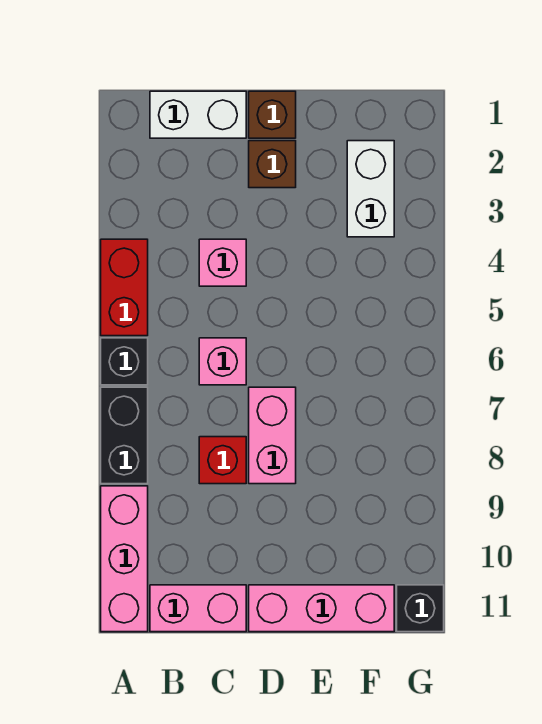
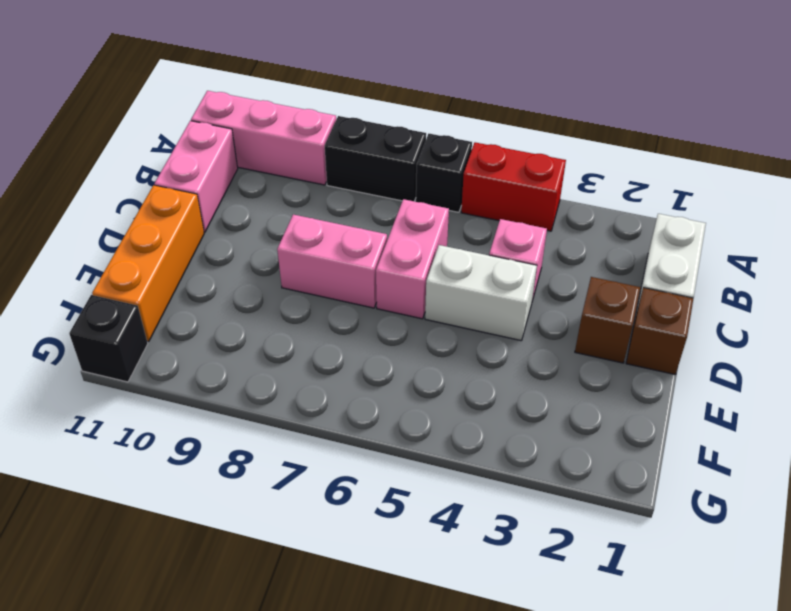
pink 1x1 brick [199,338,246,385] -> pink 1x2 brick [376,199,449,319]
red 1x1 brick [199,437,246,484] -> none
pink 1x3 brick [249,585,394,632] -> orange 1x3 brick [92,185,204,342]
white 1x2 brick [347,141,394,237] -> white 1x2 brick moved to [425,245,537,341]

